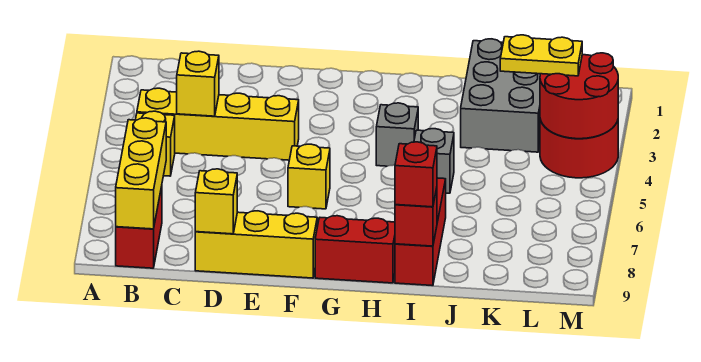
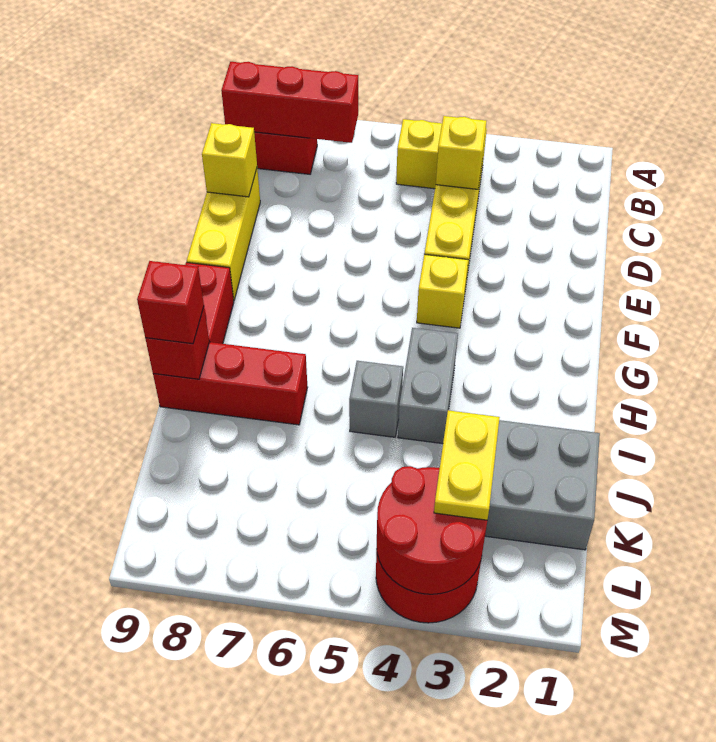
yellow 1x3 brick [116,118,166,229] -> red 1x3 brick [221,62,358,143]
yellow 1x1 brick [288,144,330,209] -> yellow 1x1 brick moved to [417,254,468,328]
grey 1x1 brick [376,103,418,166] -> grey 1x2 brick [398,328,458,444]

